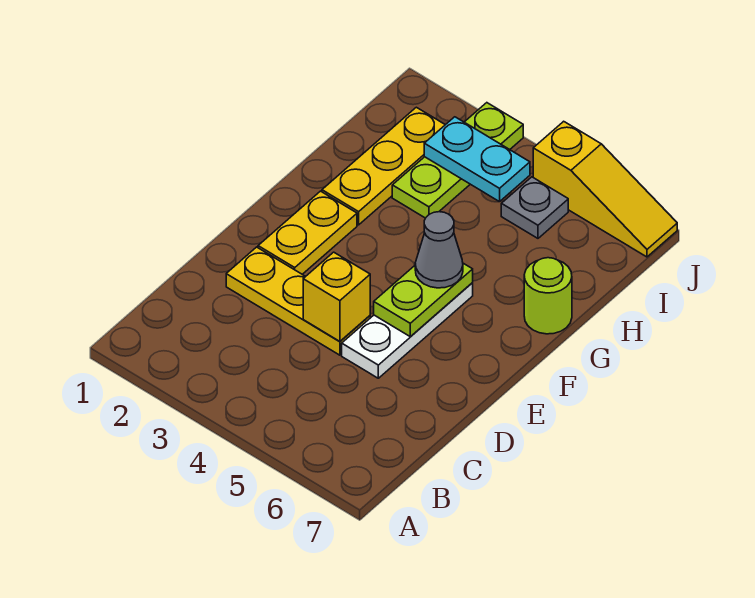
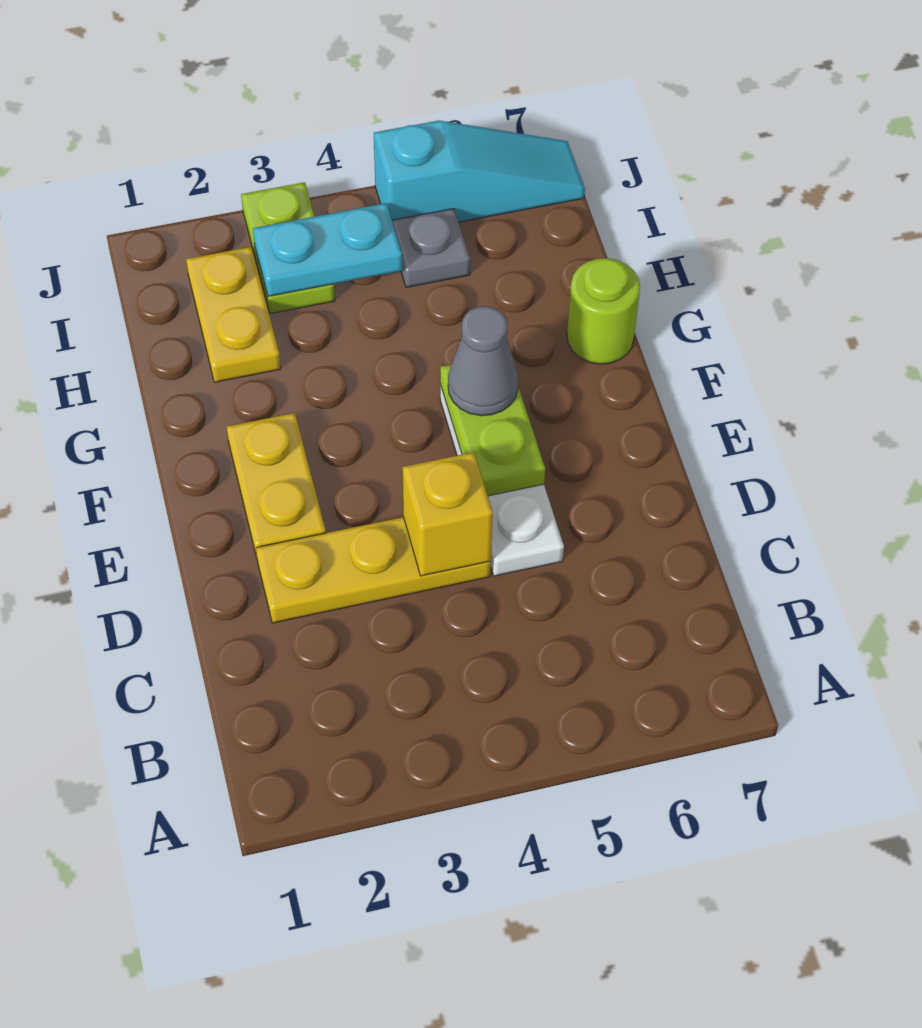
yellow 1x3 plate [322,107,445,225] -> yellow 1x2 plate [186,247,281,382]
lime 1x3 plate [392,103,523,218] -> lime 1x2 plate [241,182,335,314]
yellow 1x3 slope [533,121,677,257] -> cyan 1x3 slope [374,121,585,222]

